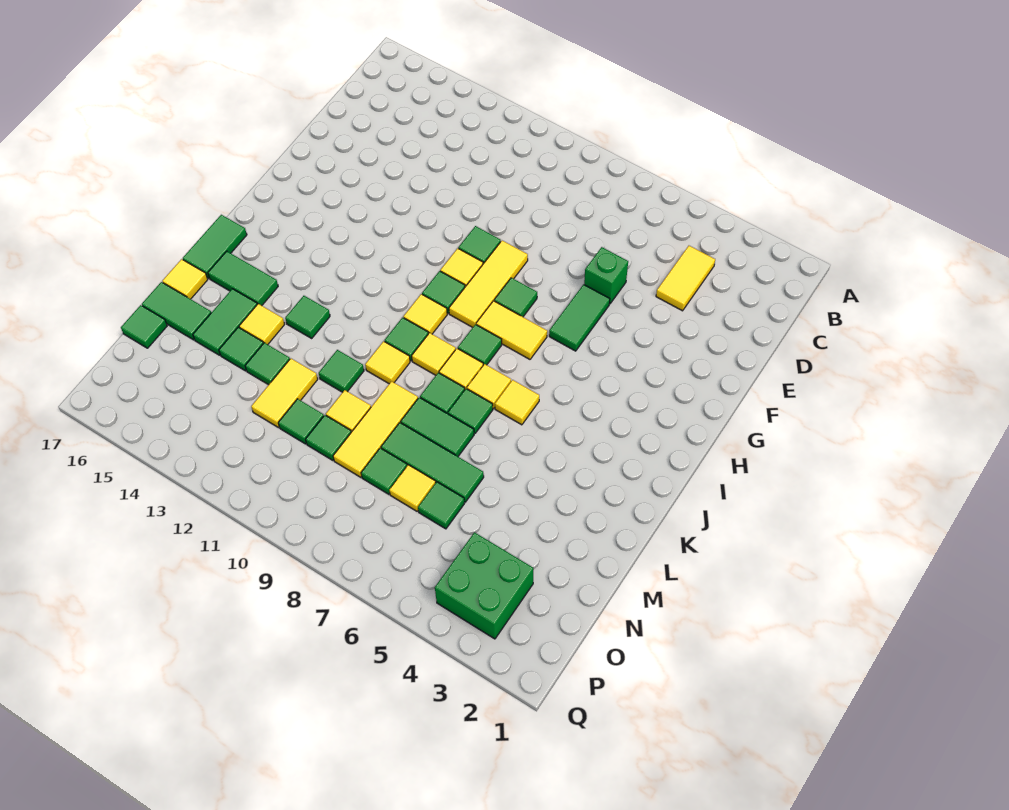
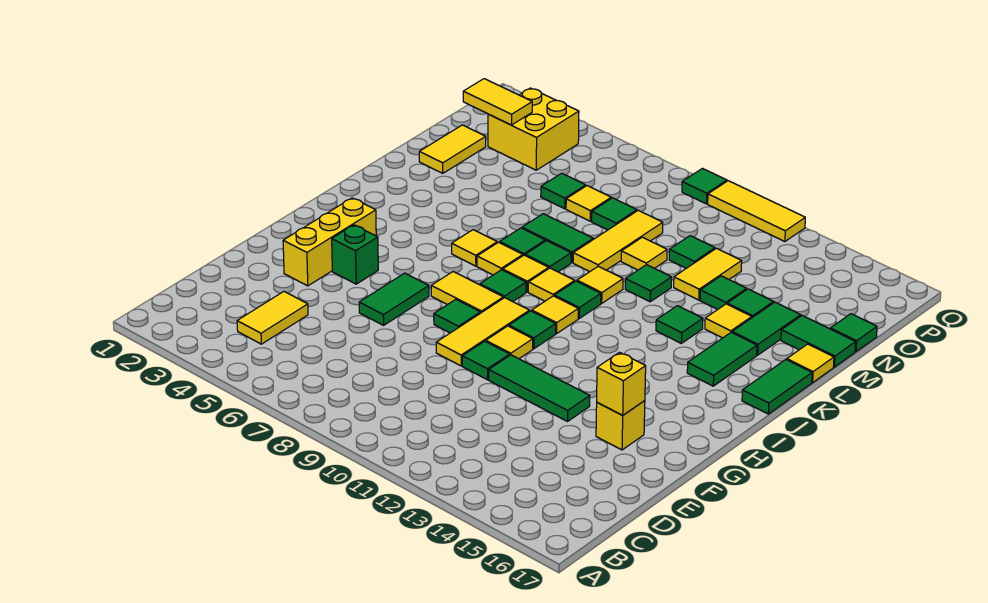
green 1x1 brick [584,247,628,304] -> green 1x1 brick moved to [332,225,378,284]
none -> yellow 1x3 brick [283,198,376,286]
none -> yellow 1x1 brick [596,401,645,450]
none -> yellow 1x1 brick [597,352,646,415]
green 1x2 tile [208,251,278,306] -> green 1x2 tile turned to [687,332,757,386]
none -> yellow 1x2 tile [419,125,486,173]
green 1x3 tile [381,423,484,502] -> green 1x3 tile moved to [489,355,590,421]
green 1x1 tile [306,415,351,460] -> green 1x1 tile moved to [682,168,727,204]
none -> yellow 1x2 tile [463,79,532,125]
green 2x2 brick [435,532,533,639] -> yellow 2x2 brick [488,88,579,170]
none -> yellow 1x3 tile [708,181,805,242]

